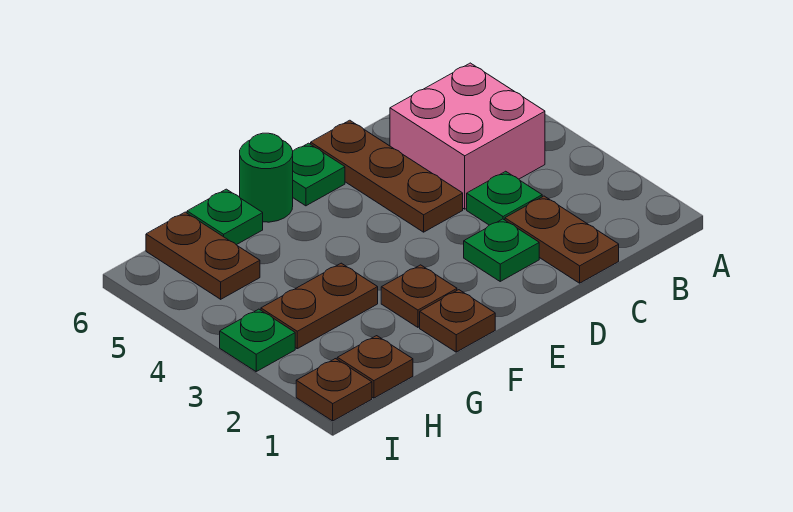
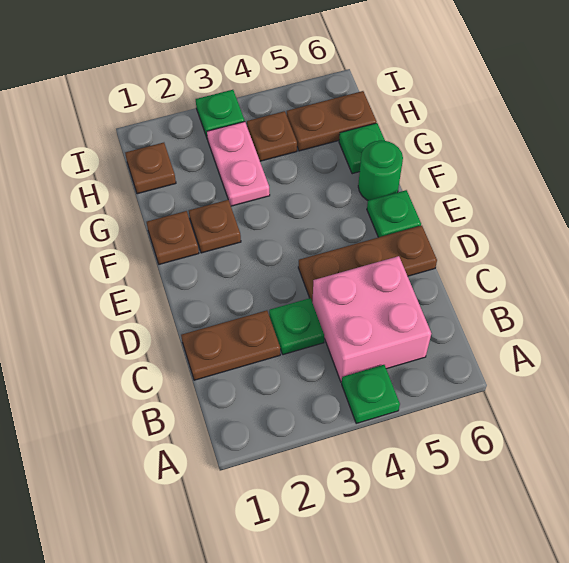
green 1x1 plate [464,219,539,281] -> green 1x1 plate moved to [342,365,400,423]
brown 1x2 plate [261,263,378,349] -> pink 1x2 plate [207,122,270,206]
brown 1x1 plate [296,359,372,421] -> brown 1x1 plate moved to [247,111,297,161]

